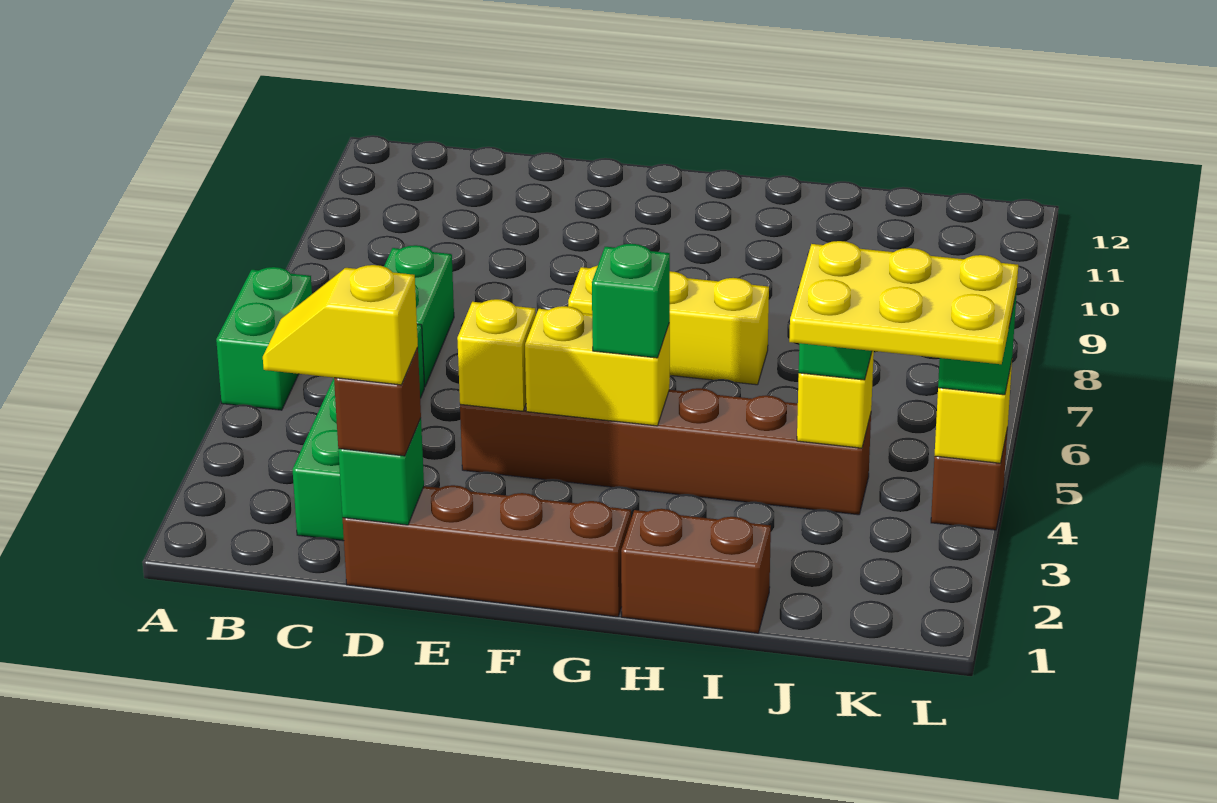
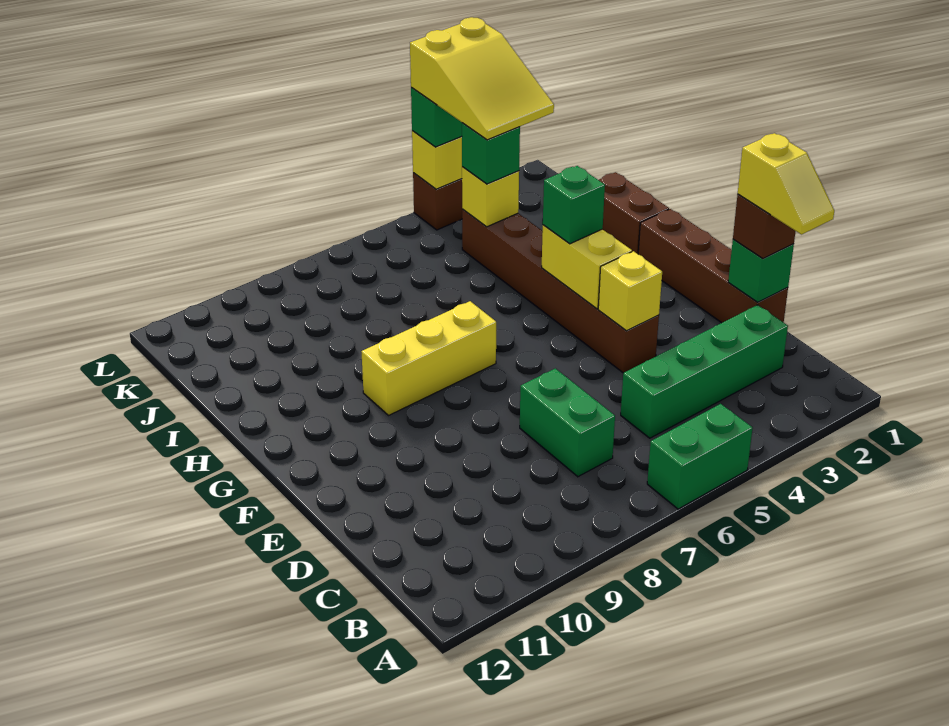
green 1x2 brick [384,245,454,387] -> green 1x2 brick turned to [520,368,615,477]
yellow 1x3 brick [568,266,769,385] -> yellow 1x3 brick turned to [361,301,496,415]
yellow 2x3 plate [789,241,1018,364] -> yellow 2x3 slope [410,17,554,140]

